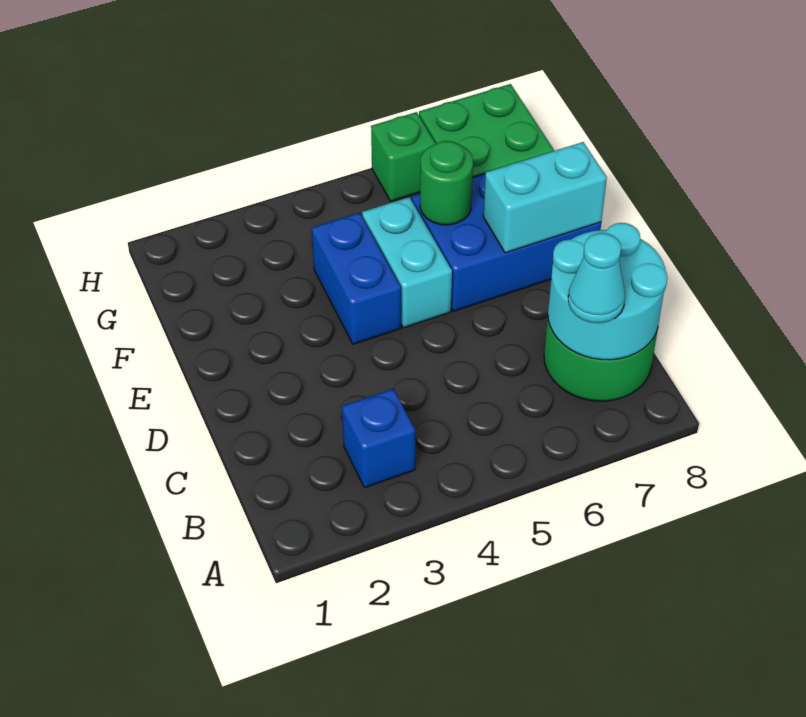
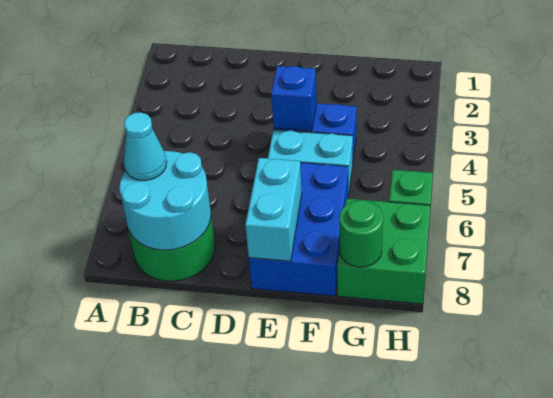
blue 1x1 brick [342,389,415,488] -> blue 1x1 brick moved to [271,66,317,131]
green 1x1 round brick [420,141,473,225] -> green 1x1 round brick moved to [339,200,383,267]

